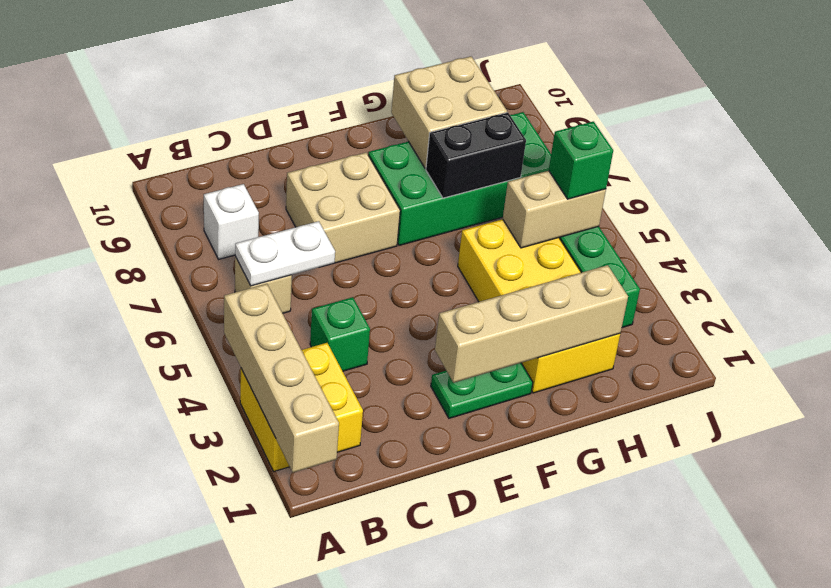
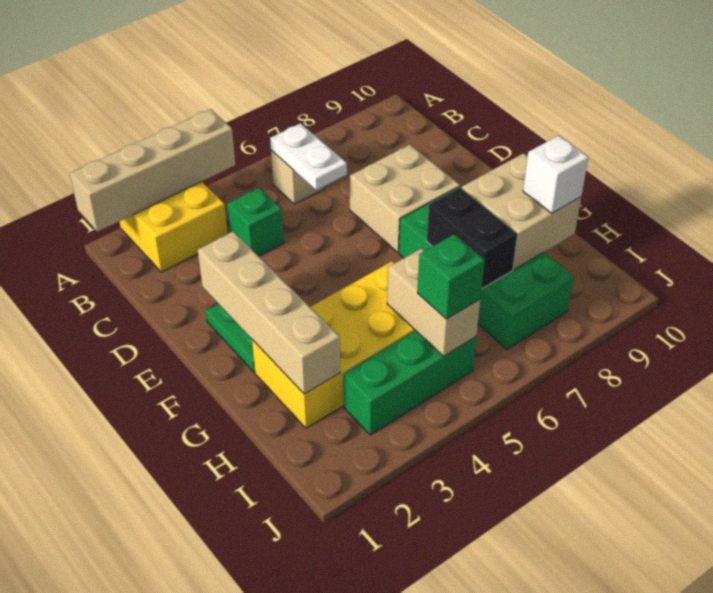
white 1x1 brick [204,184,259,259] -> white 1x1 brick moved to [523,135,588,213]

